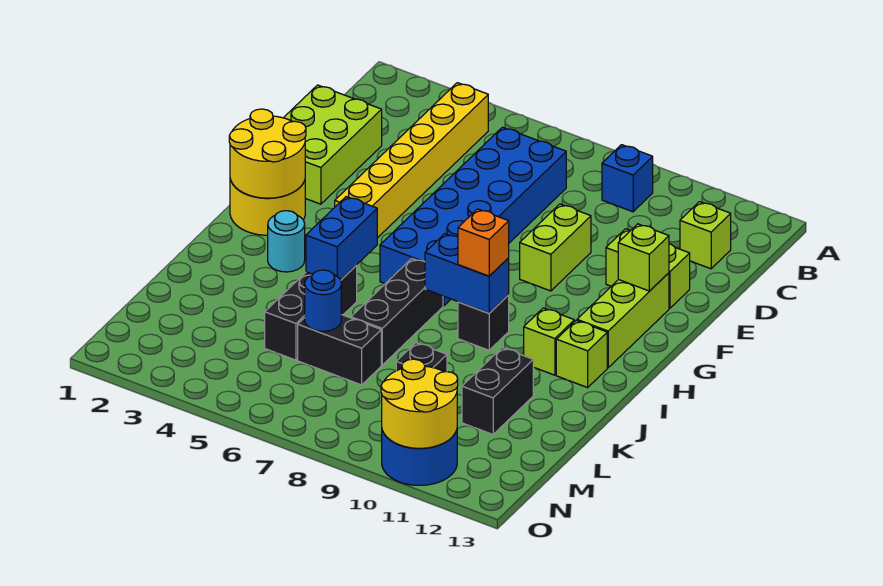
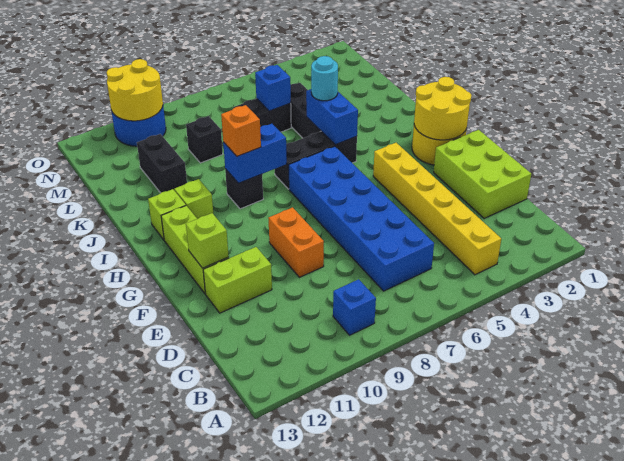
lime 1x1 brick [680,202,731,269] -> none
lime 1x2 brick [520,204,591,291] -> orange 1x2 brick [268,207,324,277]
cyan 1x1 round brick [268,211,305,272] -> cyan 1x1 round brick moved to [311,56,338,101]
black 1x3 brick [351,259,443,365] -> black 1x3 brick turned to [275,131,357,189]
blue 1x1 round brick [305,270,341,331] -> blue 1x1 brick [255,65,291,111]

